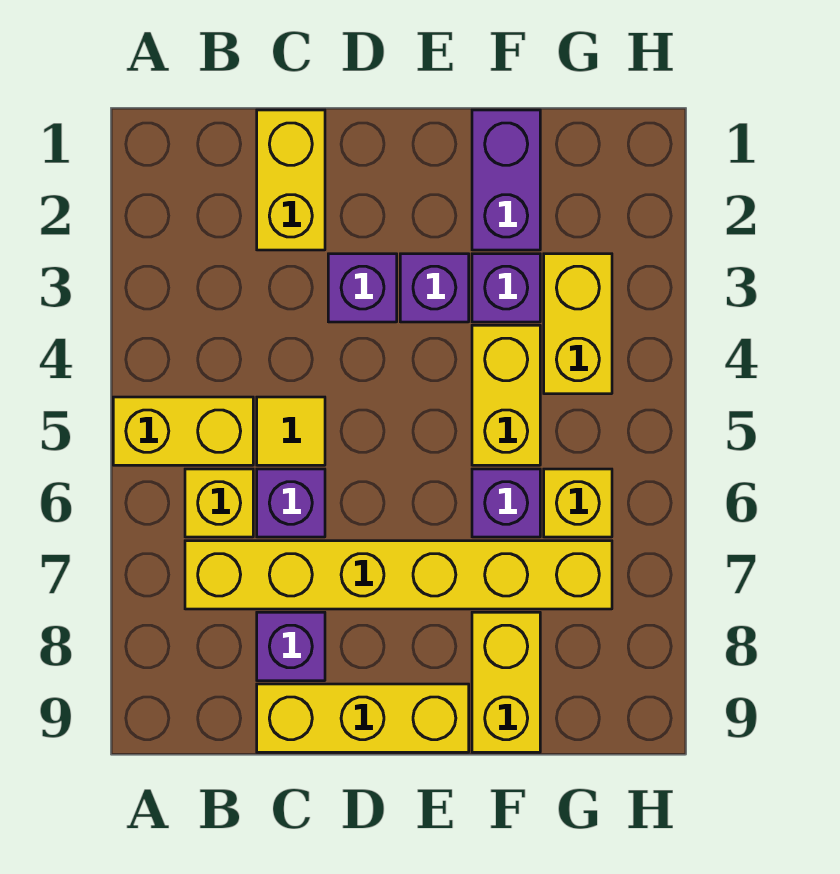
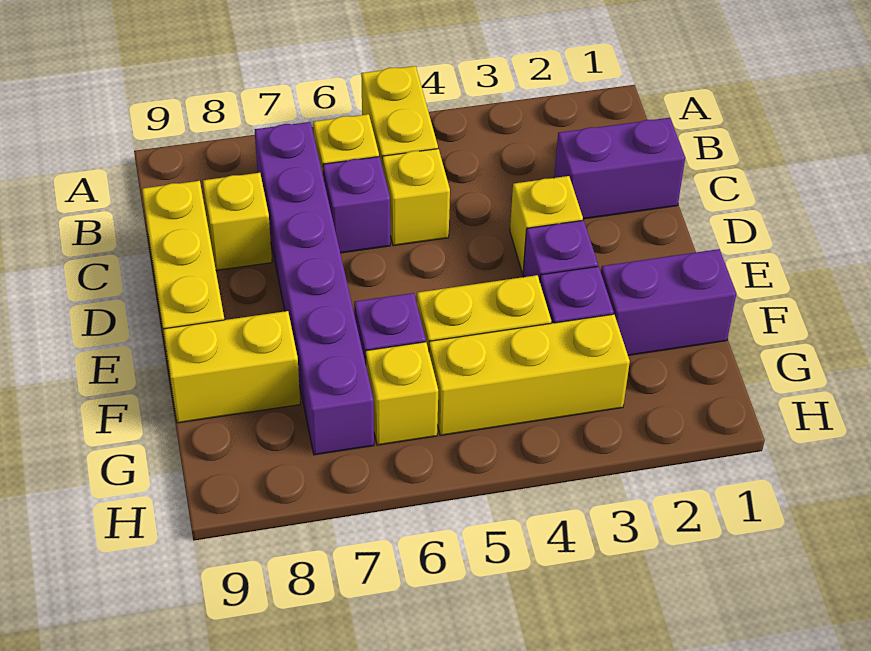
yellow 1x6 brick [185,541,612,609] -> purple 1x6 brick [255,122,374,455]
yellow 1x2 brick [257,110,325,250] -> purple 1x2 brick [554,118,685,219]
yellow 1x1 tile [257,397,325,465] -> yellow 1x1 brick [382,149,450,246]
purple 1x1 brick [257,612,325,681] -> yellow 1x1 brick [203,173,272,270]
purple 1x1 brick [328,254,397,322] -> yellow 1x1 brick [510,176,583,273]
yellow 1x2 brick [544,254,612,394] -> yellow 1x3 brick [429,314,630,436]

